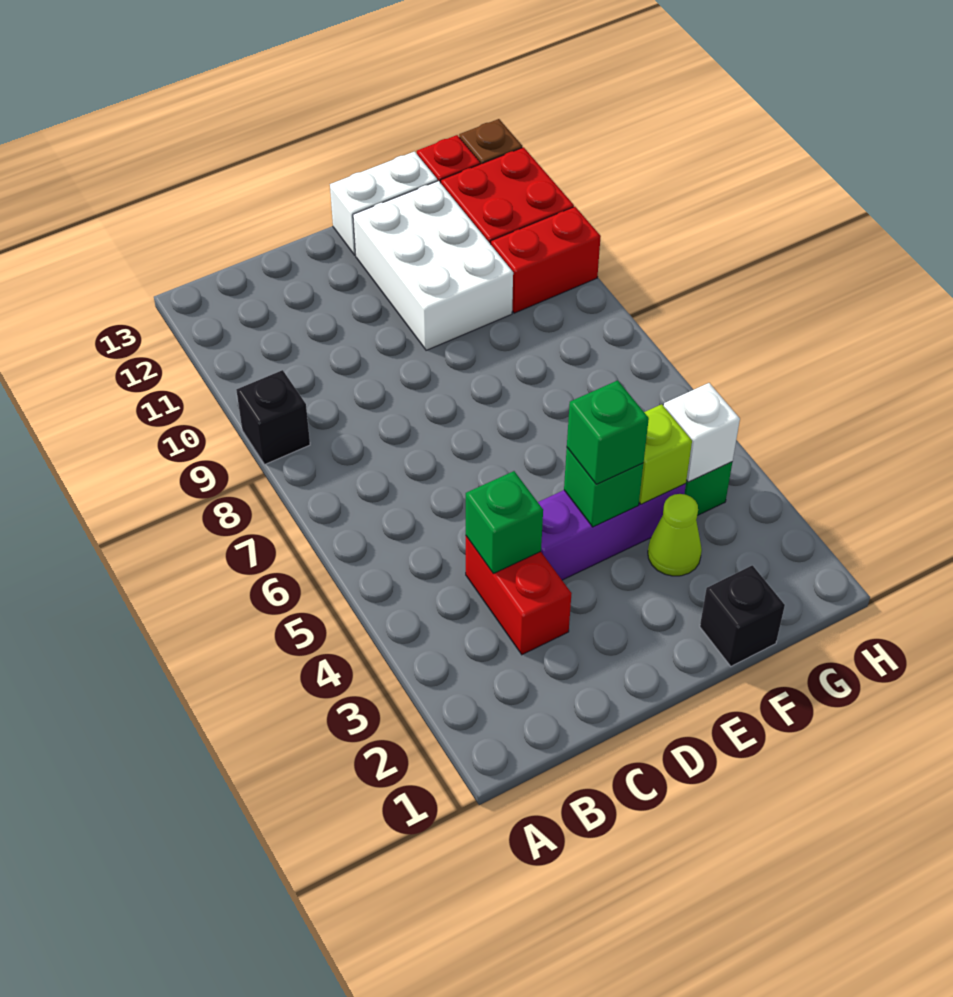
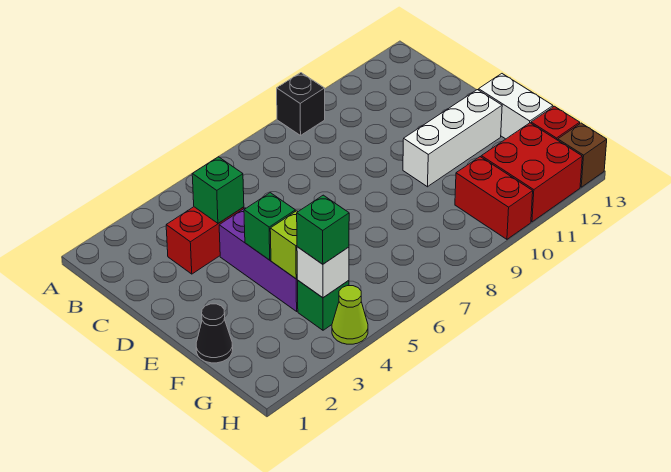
green 1x1 brick [567,380,649,484] -> green 1x1 brick moved to [297,195,349,264]
white 2x3 brick [353,181,513,350] -> white 1x3 brick [403,90,502,187]
black 1x1 brick [700,565,785,666] -> black 1x1 cone [196,304,233,363]
lime 1x1 cone [648,494,702,576] -> lime 1x1 cone moved to [332,286,368,344]

